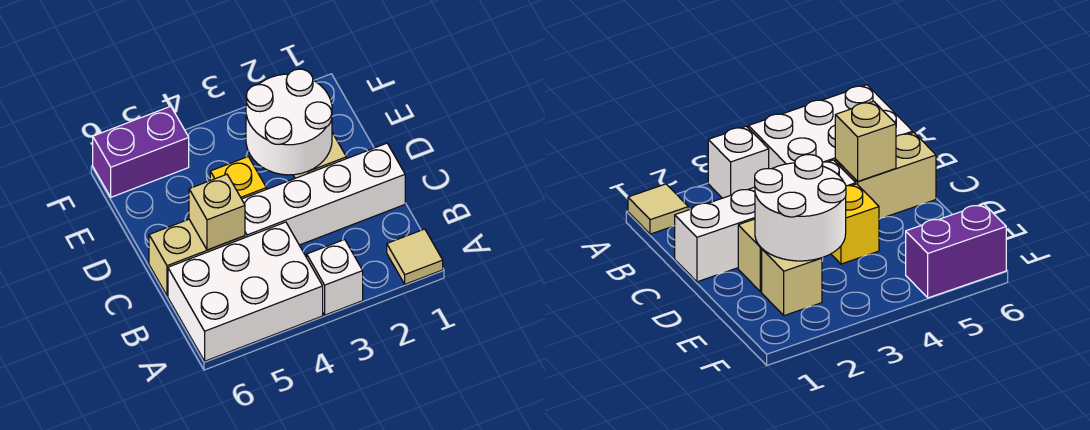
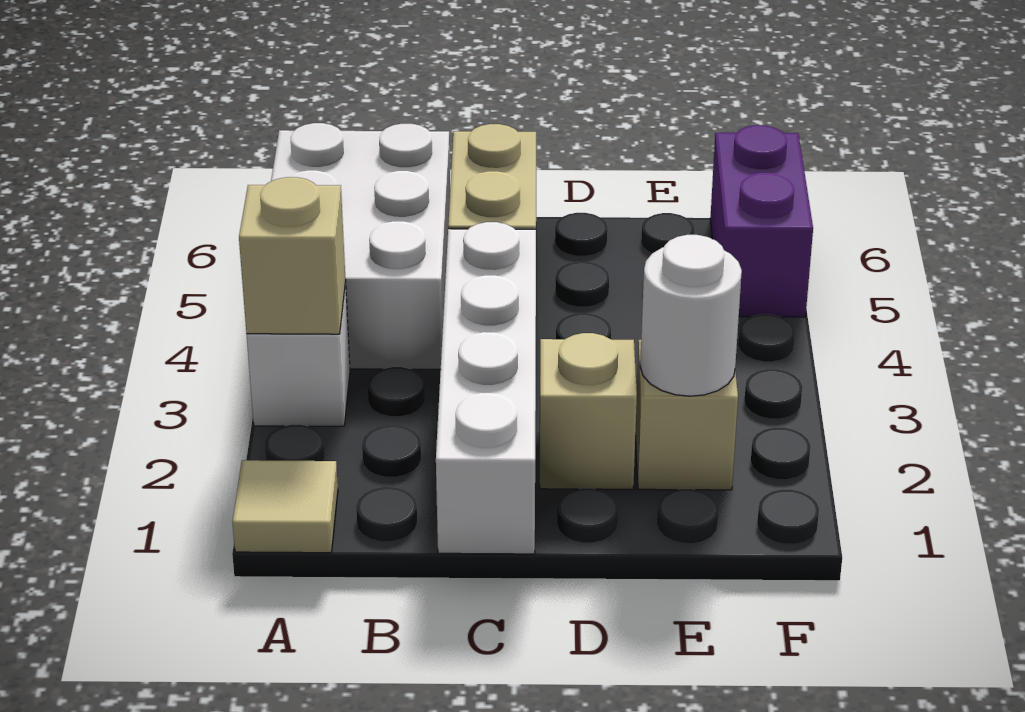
tan 1x1 brick [189,174,245,250] -> tan 1x1 brick moved to [239,177,346,334]
white 2x2 round brick [246,69,332,175] -> white 1x1 round brick [640,235,742,396]
yellow 1x1 brick [210,157,266,199] -> none

